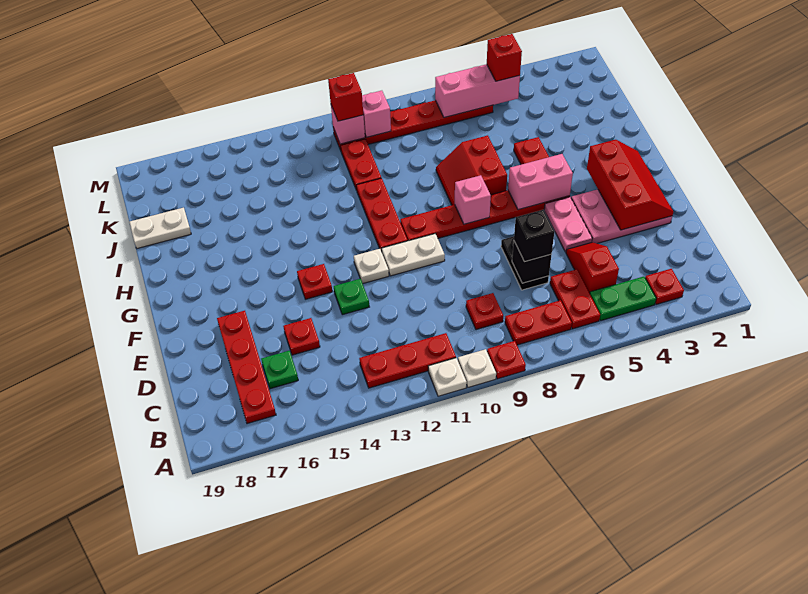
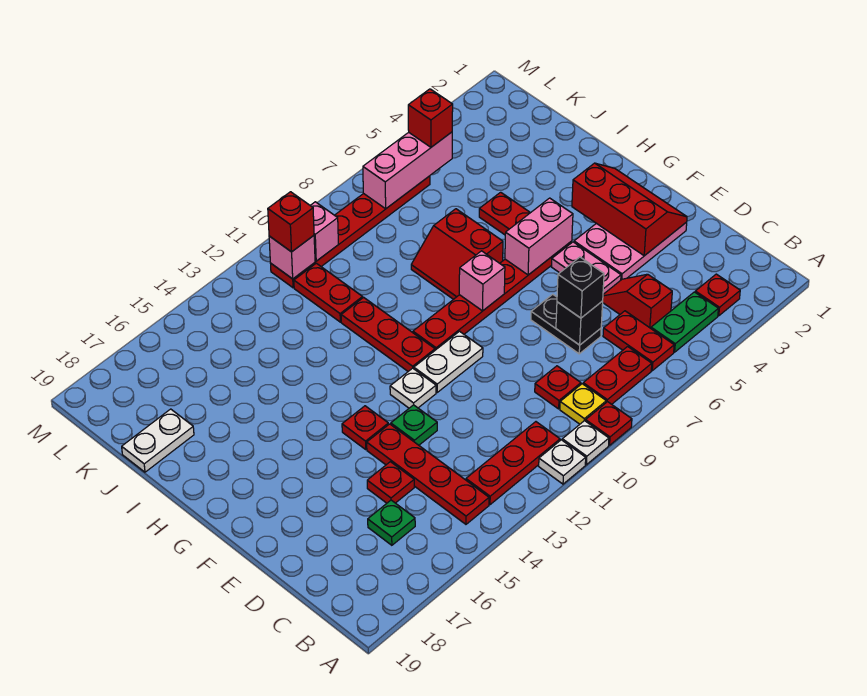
none -> yellow 1x1 plate [560,384,606,424]
red 1x4 plate [217,311,276,424] -> red 1x4 plate moved to [367,424,489,524]

